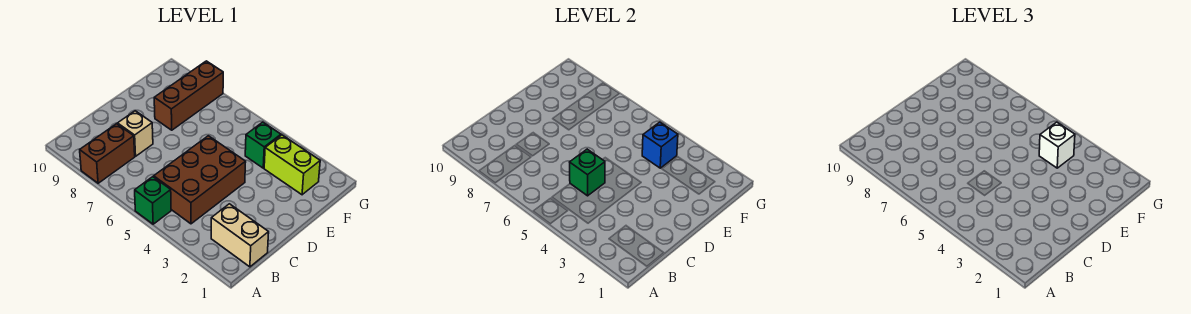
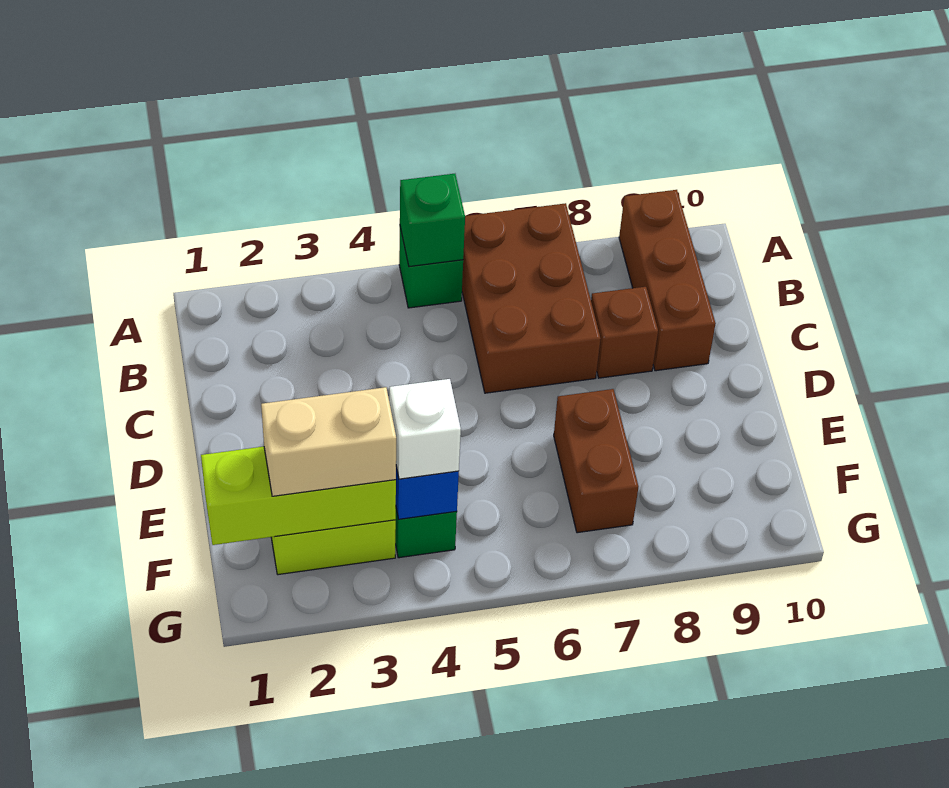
brown 1x2 brick [80,124,135,183] -> brown 1x2 brick moved to [554,389,638,533]
tan 1x2 brick [211,204,269,267] -> tan 1x2 brick moved to [261,387,396,496]
brown 2x3 brick [154,136,246,224] -> brown 2x3 brick moved to [462,203,601,393]
green 1x1 brick [570,149,605,196] -> green 1x1 brick moved to [400,174,465,267]
tan 1x1 brick [118,111,153,156] -> brown 1x1 brick [591,287,658,378]
brown 1x3 brick [154,61,223,130] -> brown 1x3 brick moved to [619,190,716,371]
none -> lime 1x3 brick [201,446,396,545]

